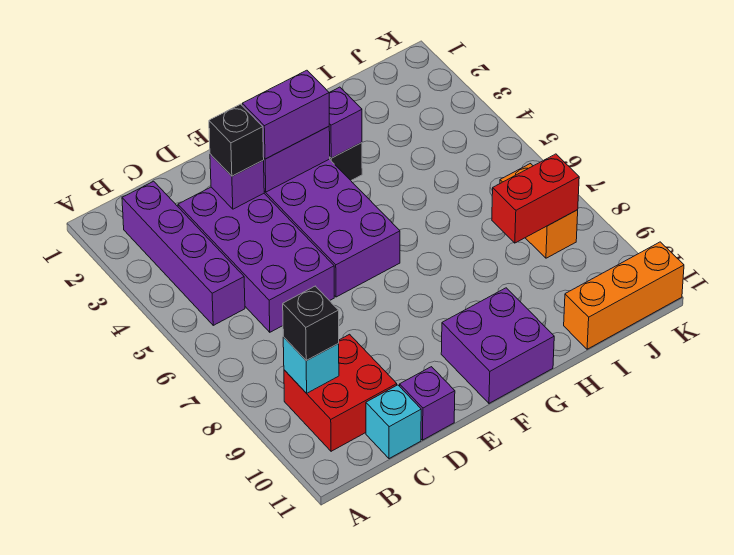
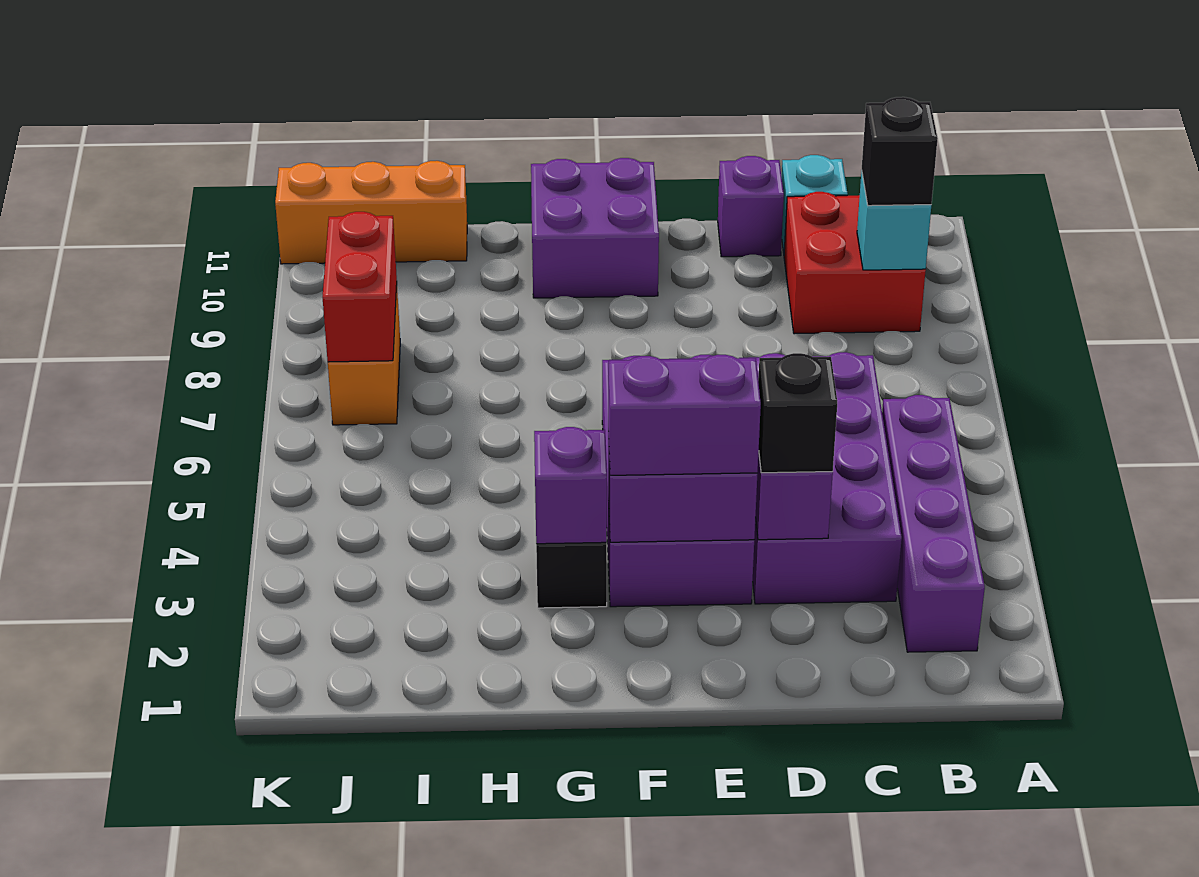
red 1x2 brick [492,154,579,243] -> red 1x2 brick turned to [322,212,397,362]

